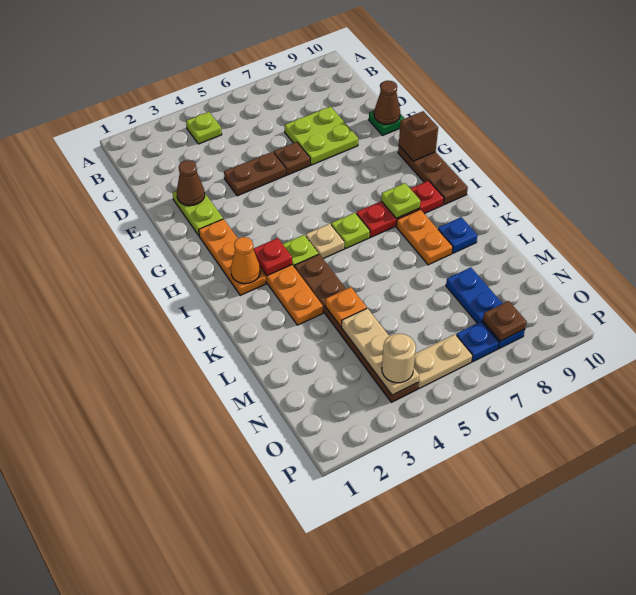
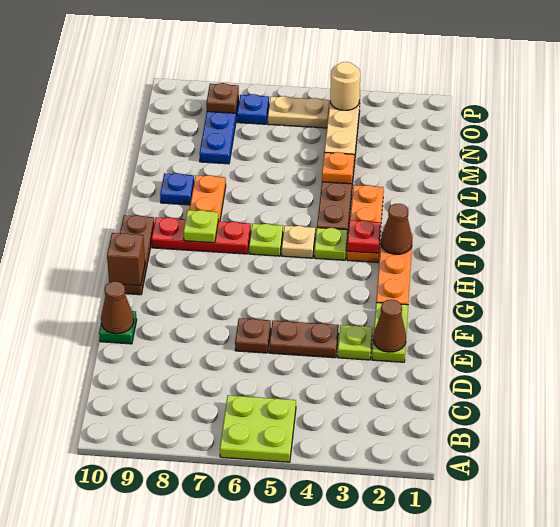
lime 1x1 plate [186,112,222,144] -> lime 1x1 plate moved to [338,325,373,360]
lime 2x2 plate [285,106,358,165] -> lime 2x2 plate moved to [220,395,296,462]
orange 1x1 cone [231,237,260,284] -> brown 1x1 cone [381,204,412,254]

